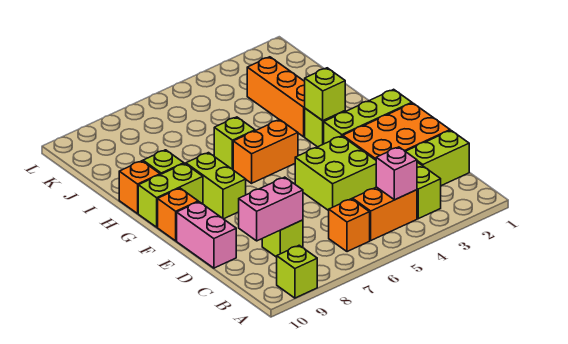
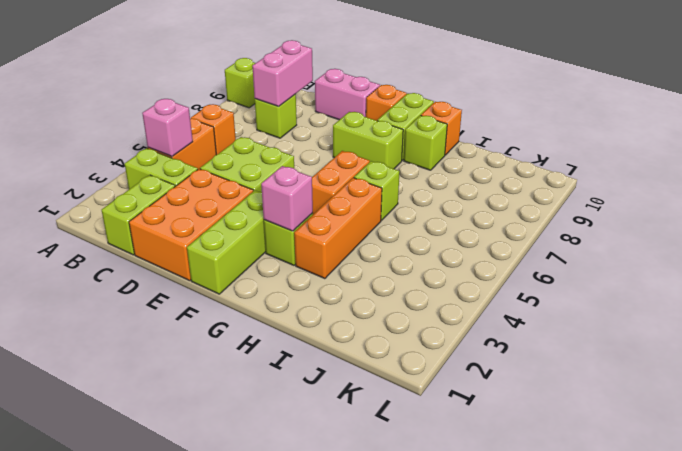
lime 1x1 brick [305,68,345,121] -> pink 1x1 brick [261,166,313,231]
orange 1x3 brick [247,57,305,137] -> orange 1x3 brick turned to [294,178,382,279]

